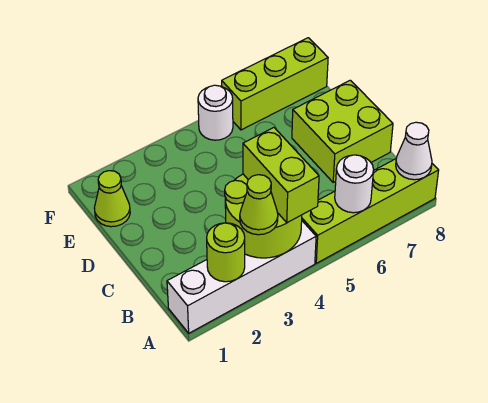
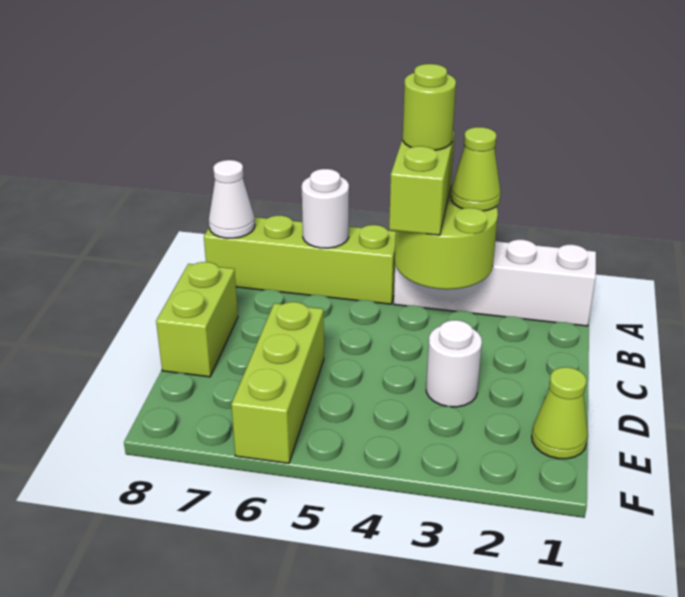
lime 1x1 round brick [207,223,245,282] -> lime 1x1 round brick moved to [403,64,456,150]
lime 2x2 brick [292,80,393,182] -> lime 1x2 brick [156,262,238,377]
white 1x1 round brick [198,85,233,140] -> white 1x1 round brick moved to [426,320,482,407]
lime 1x3 brick [222,38,328,130] -> lime 1x3 brick turned to [231,302,324,464]

